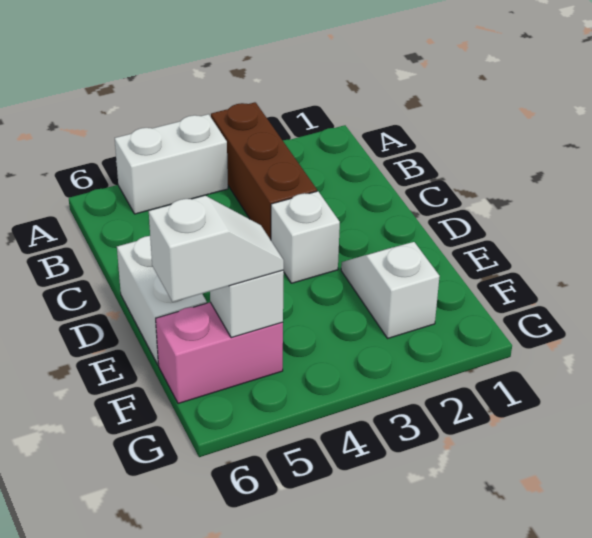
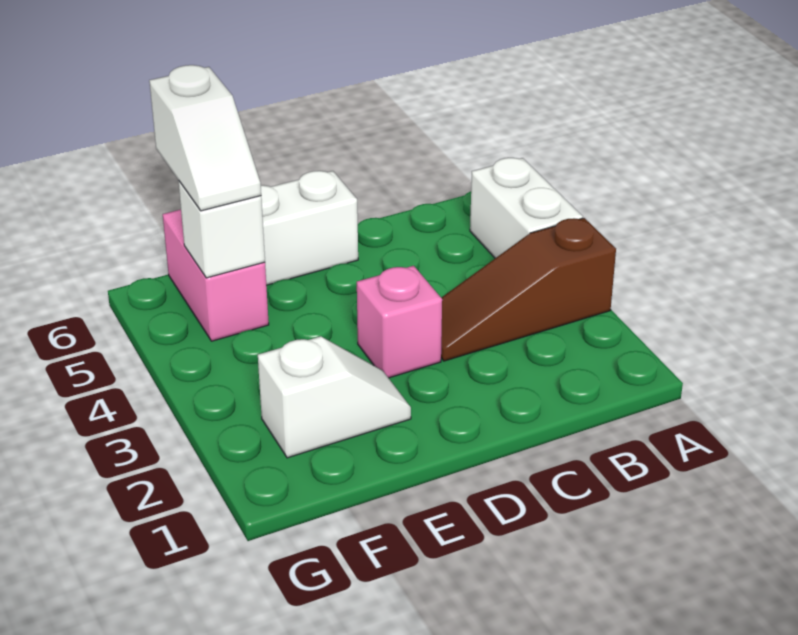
brown 1x3 brick [211,102,317,240] -> brown 1x3 slope [441,218,616,361]
white 1x1 brick [271,191,340,283] -> pink 1x1 brick [357,266,442,378]

